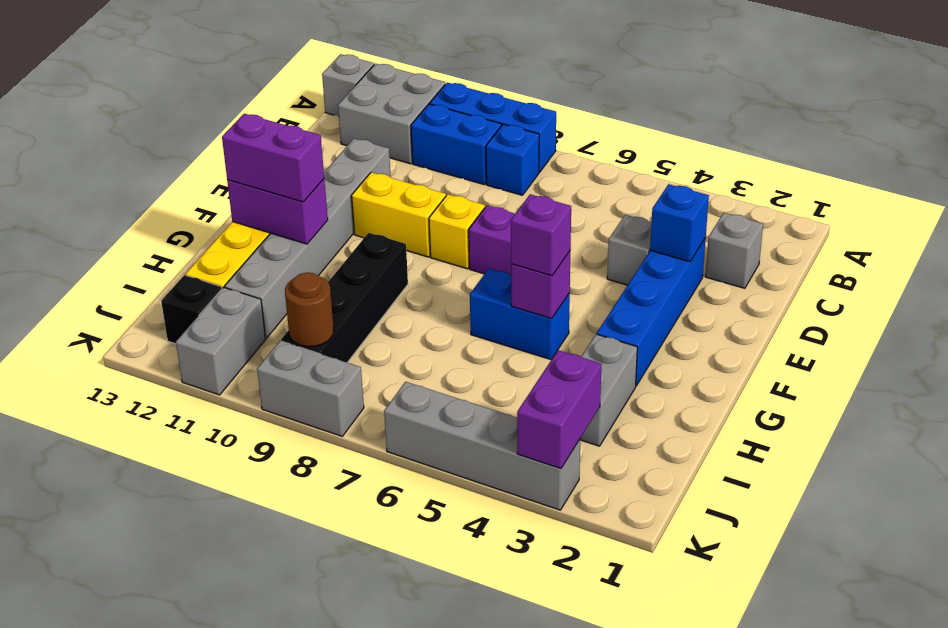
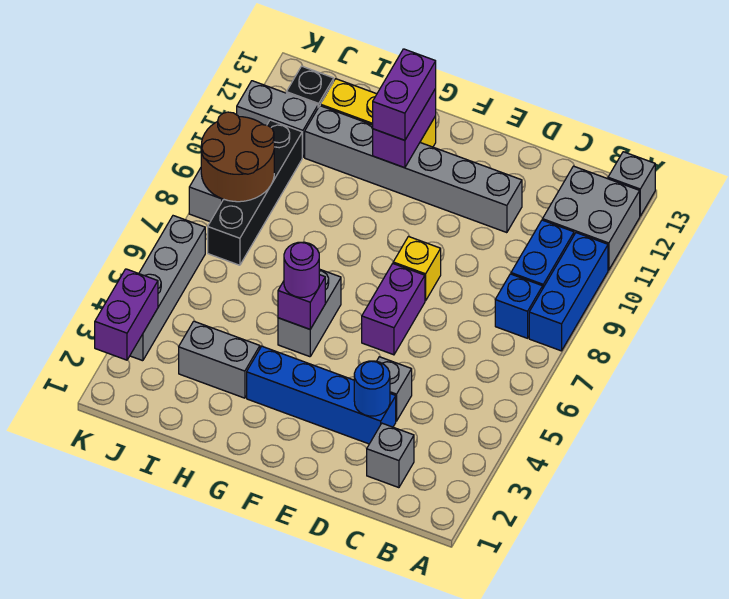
blue 1x1 brick [650,184,709,262] -> blue 1x1 round brick [354,361,390,416]
yellow 1x2 brick [352,172,446,257] -> none
blue 1x2 brick [470,269,570,360] -> grey 1x2 brick [278,269,341,357]
purple 1x1 brick [511,194,571,276] -> purple 1x1 round brick [284,242,319,297]
black 1x4 brick [281,233,408,362] -> black 1x4 brick turned to [208,120,302,265]
purple 1x2 brick [517,350,601,468] -> purple 1x2 brick turned to [95,269,158,360]
brown 1x1 round brick [285,272,334,347] -> brown 2x2 round brick [201,112,274,202]

